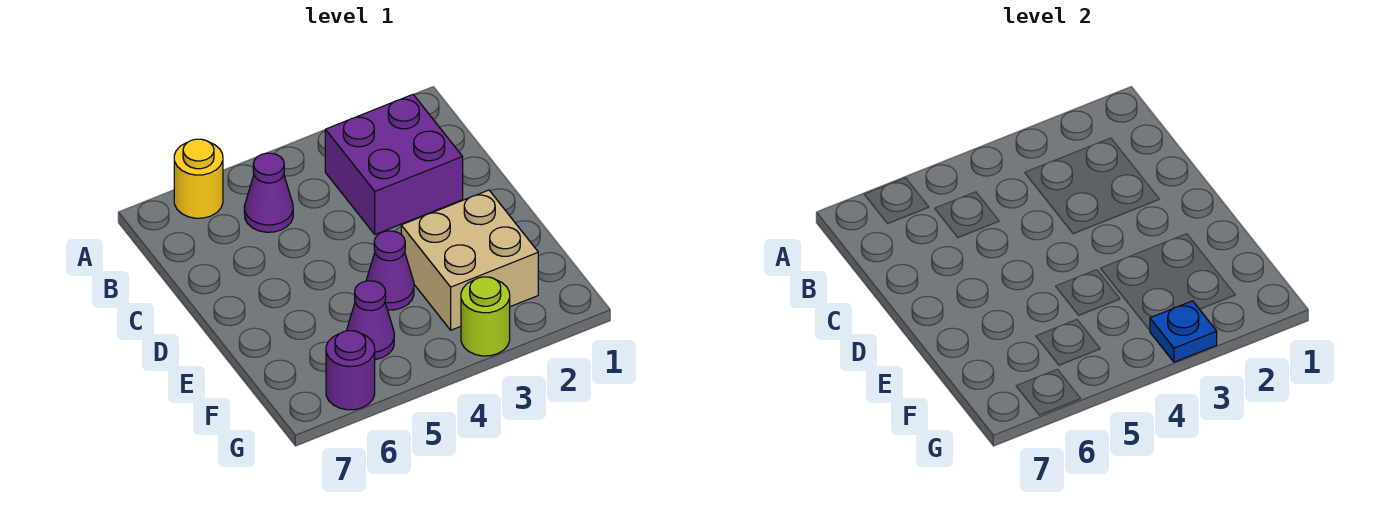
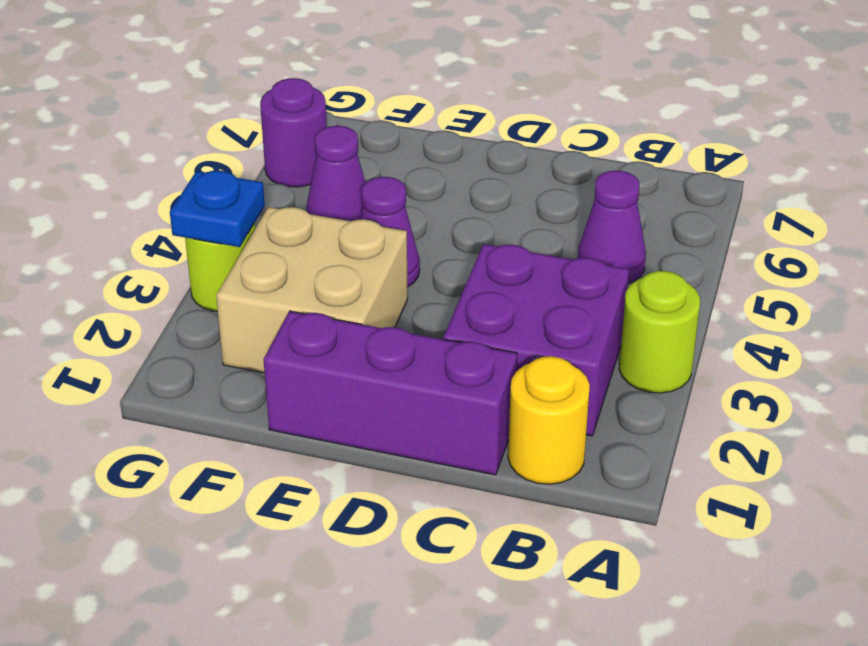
none -> lime 1x1 round brick [619,271,700,393]
yellow 1x1 round brick [174,139,223,218] -> yellow 1x1 round brick moved to [508,356,590,484]
none -> purple 1x3 brick [264,311,517,475]

